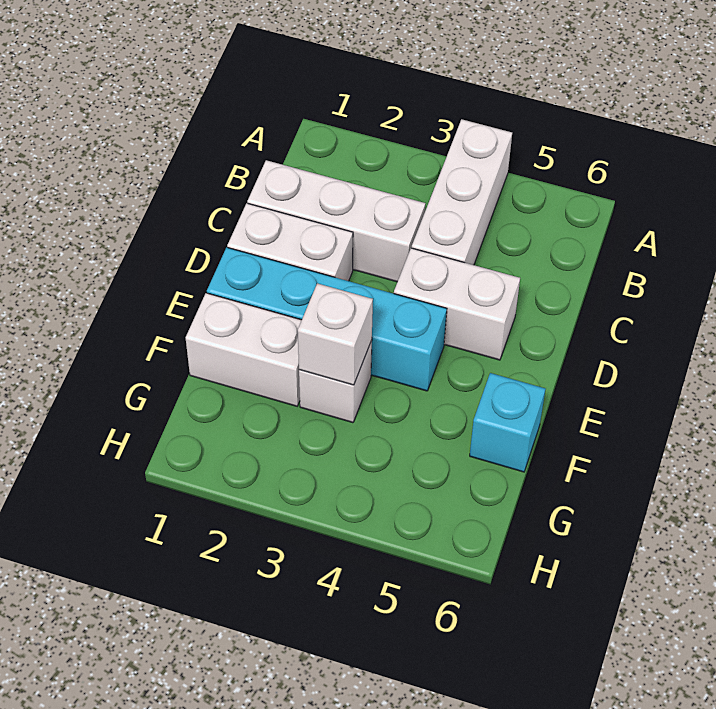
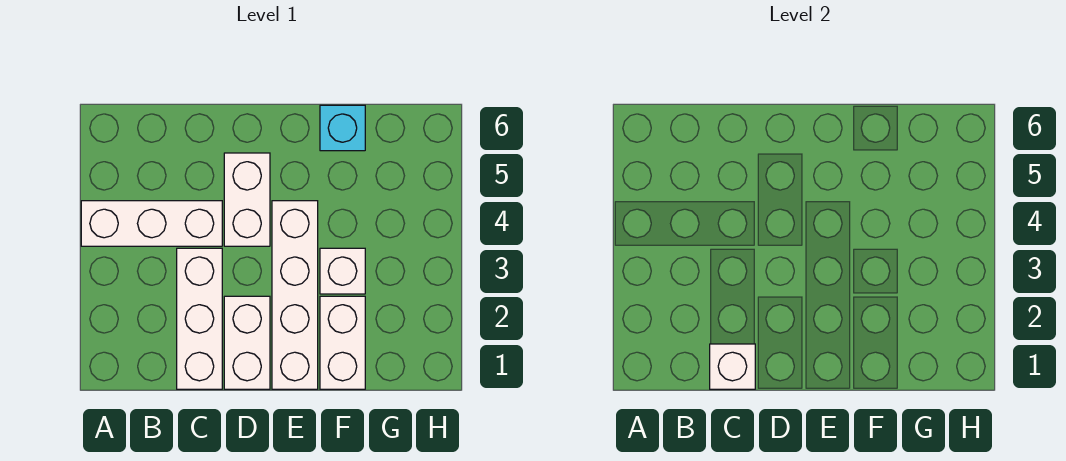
cyan 1x4 brick [207,247,447,391] -> white 1x4 brick [272,201,318,389]
white 1x1 brick [298,283,373,385] -> white 1x1 brick moved to [710,344,755,389]

